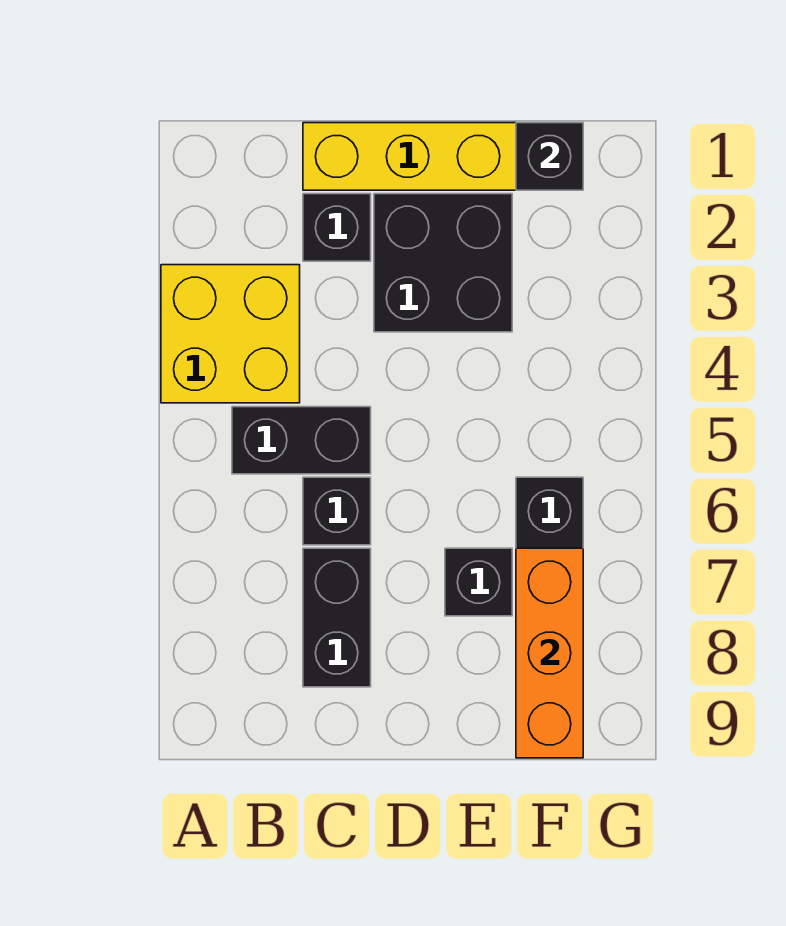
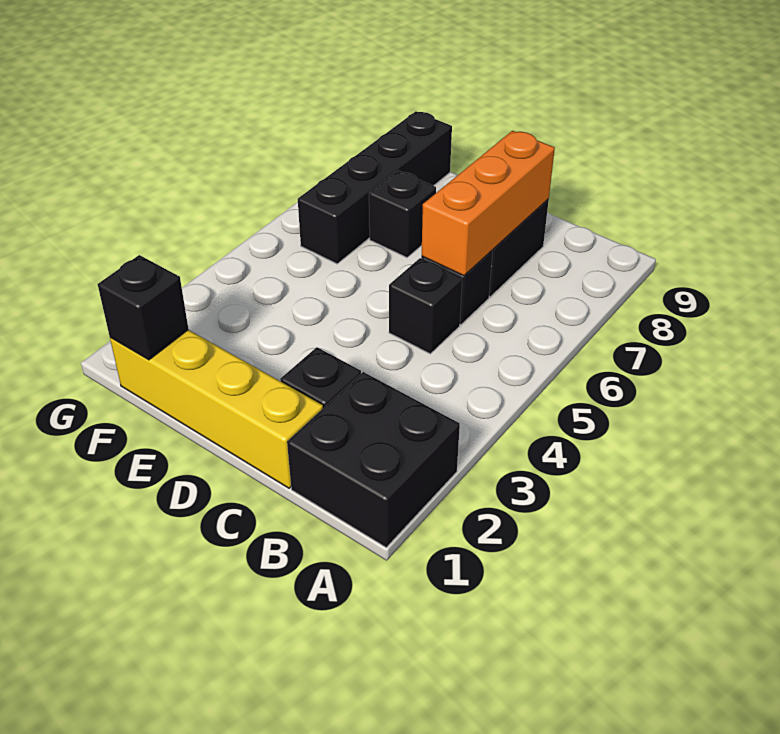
yellow 2x2 brick [161,265,300,403] -> none
black 1x2 brick [232,407,371,474] -> black 1x1 brick [389,258,462,354]
black 2x2 brick [374,194,512,332] -> black 2x2 brick moved to [287,372,460,547]
orange 1x3 brick [516,548,583,758] -> orange 1x3 brick moved to [422,131,555,276]

